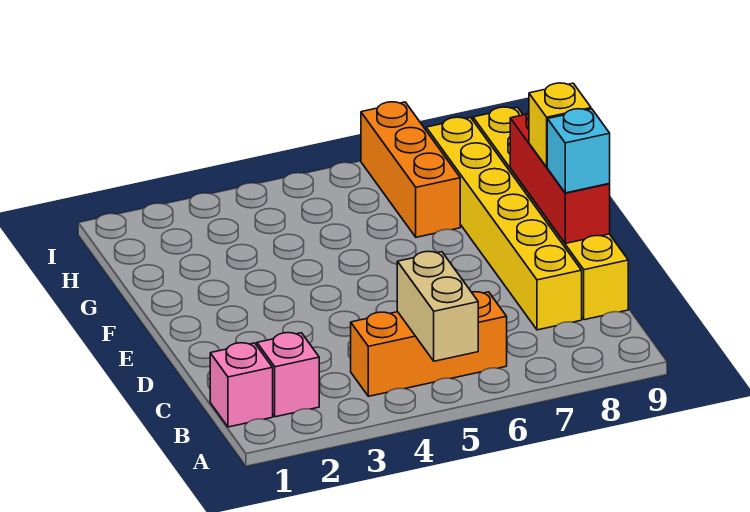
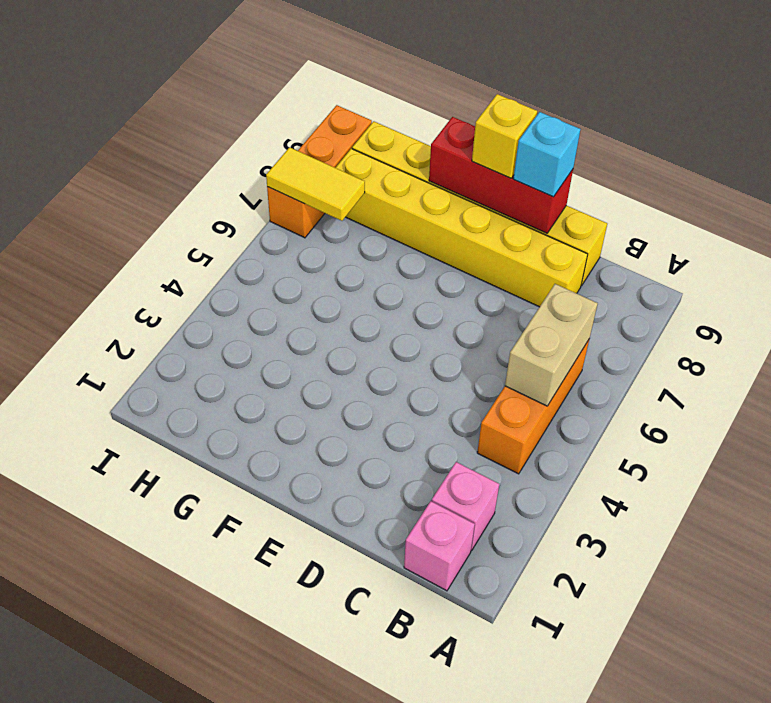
tan 1x2 brick [397,251,478,361] -> tan 1x2 brick turned to [505,284,598,406]
orange 1x3 brick [361,102,460,237] -> orange 1x3 brick turned to [267,105,372,238]
none -> yellow 1x2 tile [266,147,365,221]

